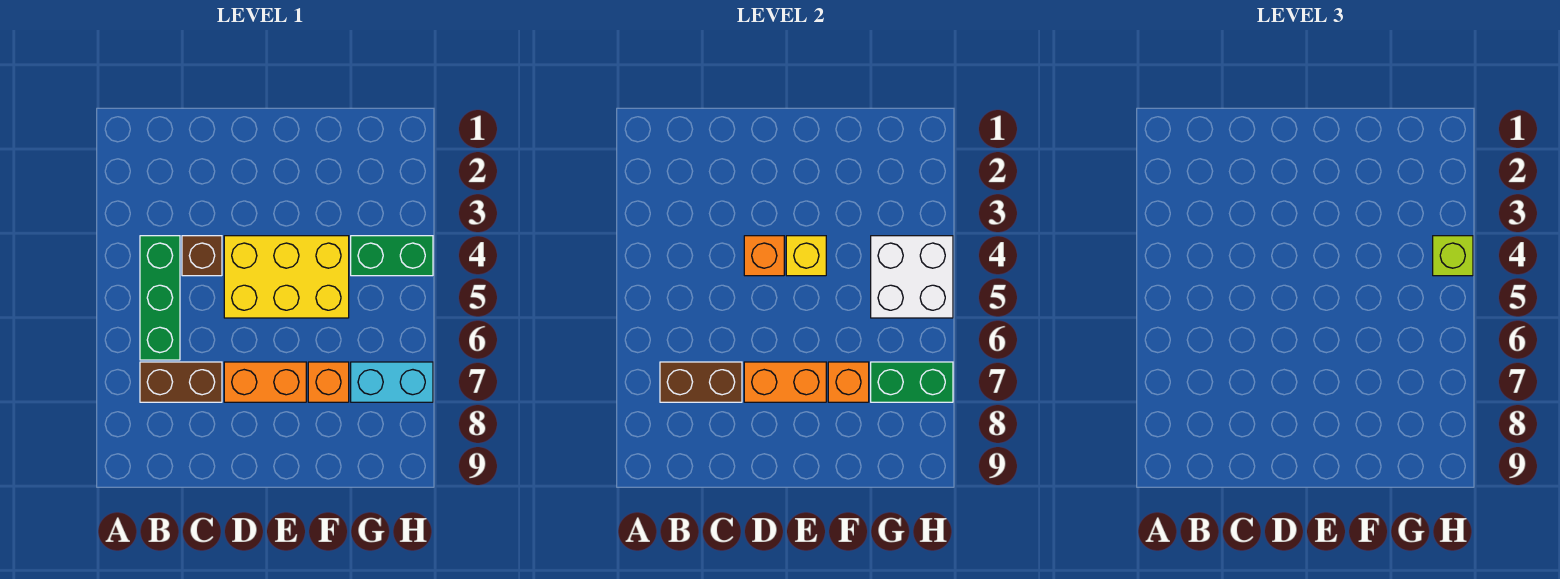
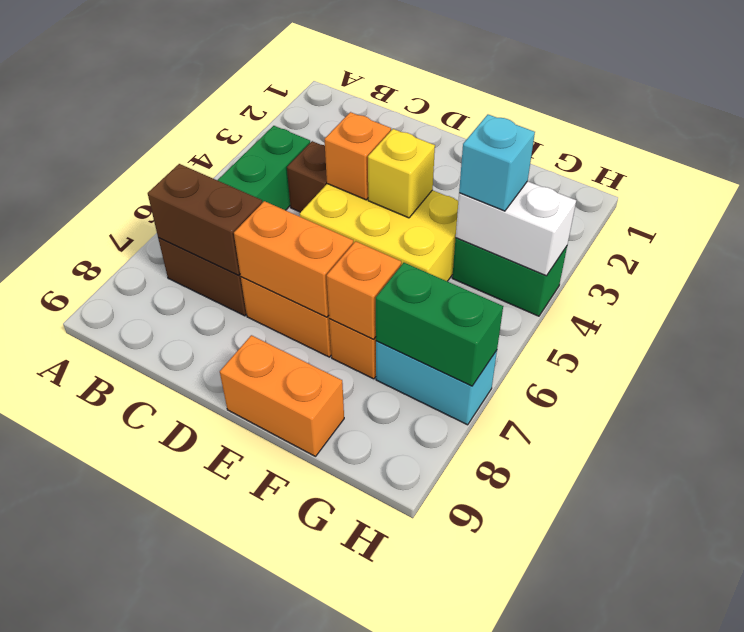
none -> orange 1x2 brick [220,335,344,456]
white 2x2 brick [871,236,953,318] -> white 1x2 brick [456,181,576,276]
none -> cyan 1x1 brick [459,115,535,211]
lime 1x1 brick [1433,236,1473,276] -> none

